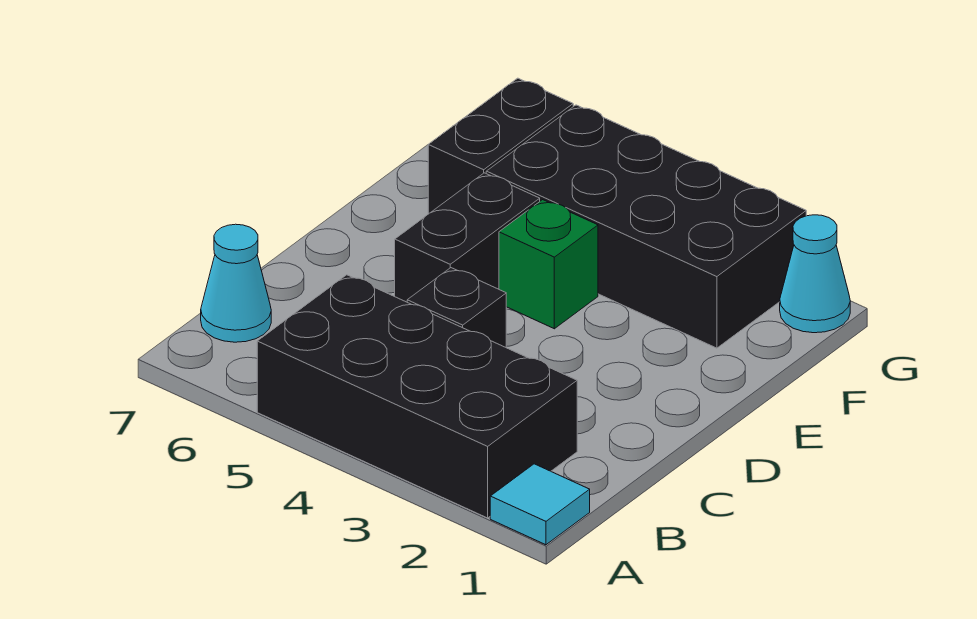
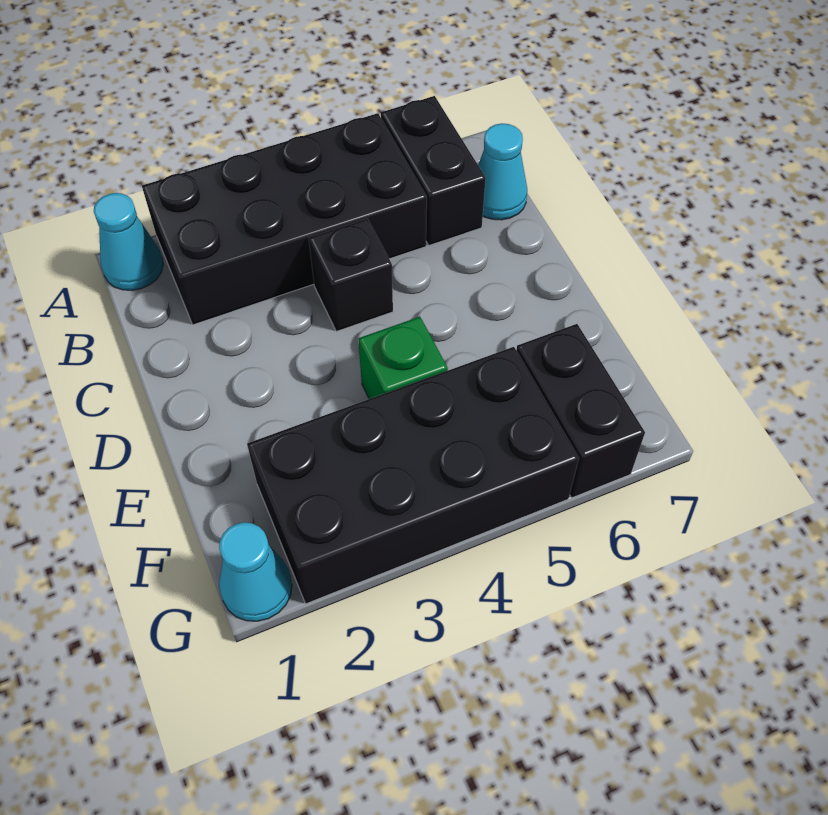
cyan 1x1 tile [490,464,590,545] -> cyan 1x1 cone [94,193,163,290]
black 1x2 brick [395,173,540,302] -> black 1x2 brick moved to [381,96,486,245]

